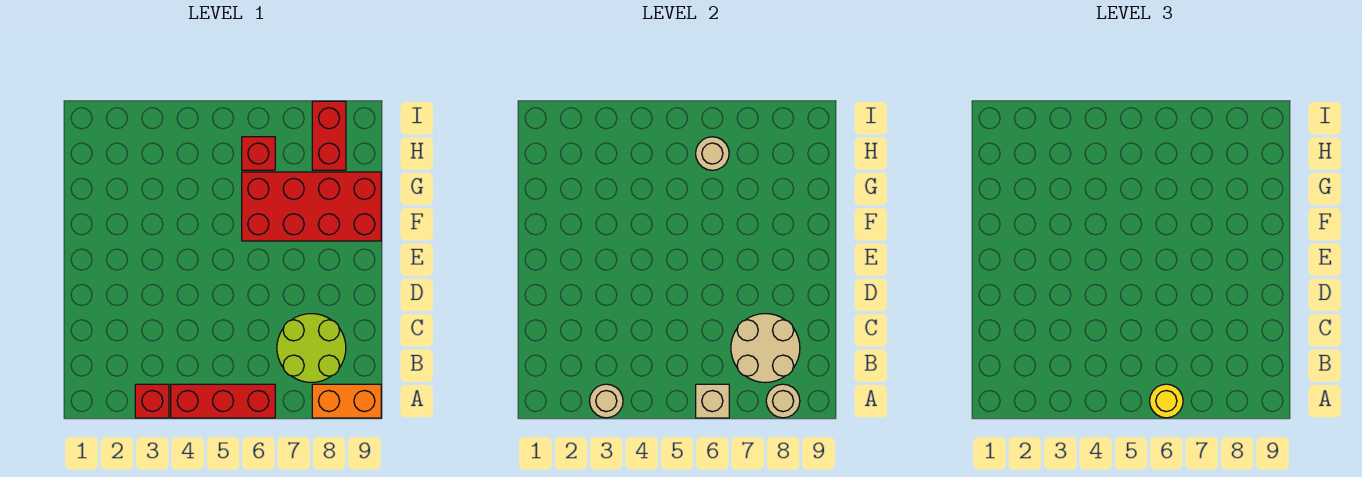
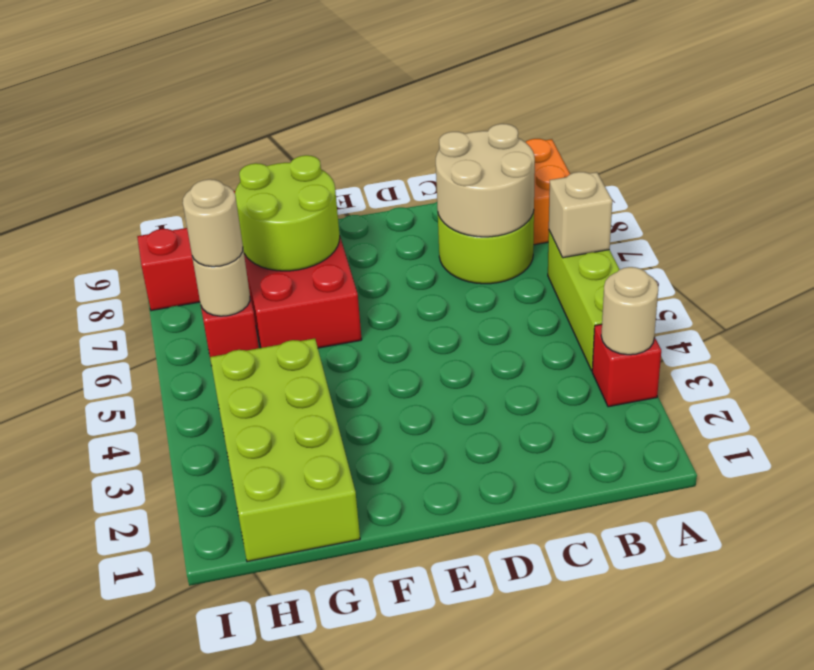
red 1x3 brick [171,384,275,418] -> lime 1x3 brick [548,231,620,371]
yellow 1x1 round brick [1150,384,1183,418] -> none
tan 1x1 round brick [766,384,800,418] -> tan 1x1 round brick moved to [183,179,243,267]
none -> lime 2x2 round brick [235,155,340,271]
none -> lime 2x4 brick [210,339,360,562]

